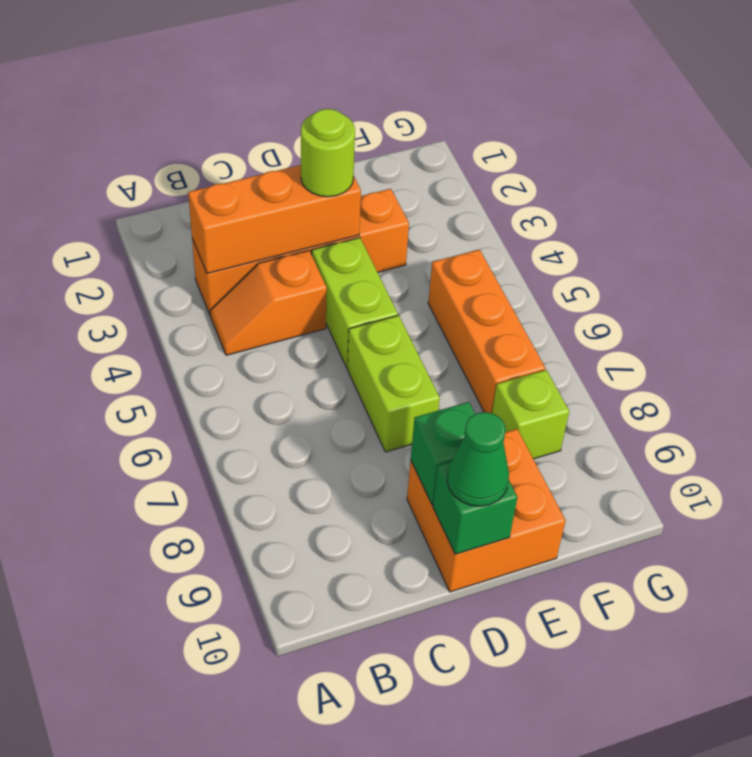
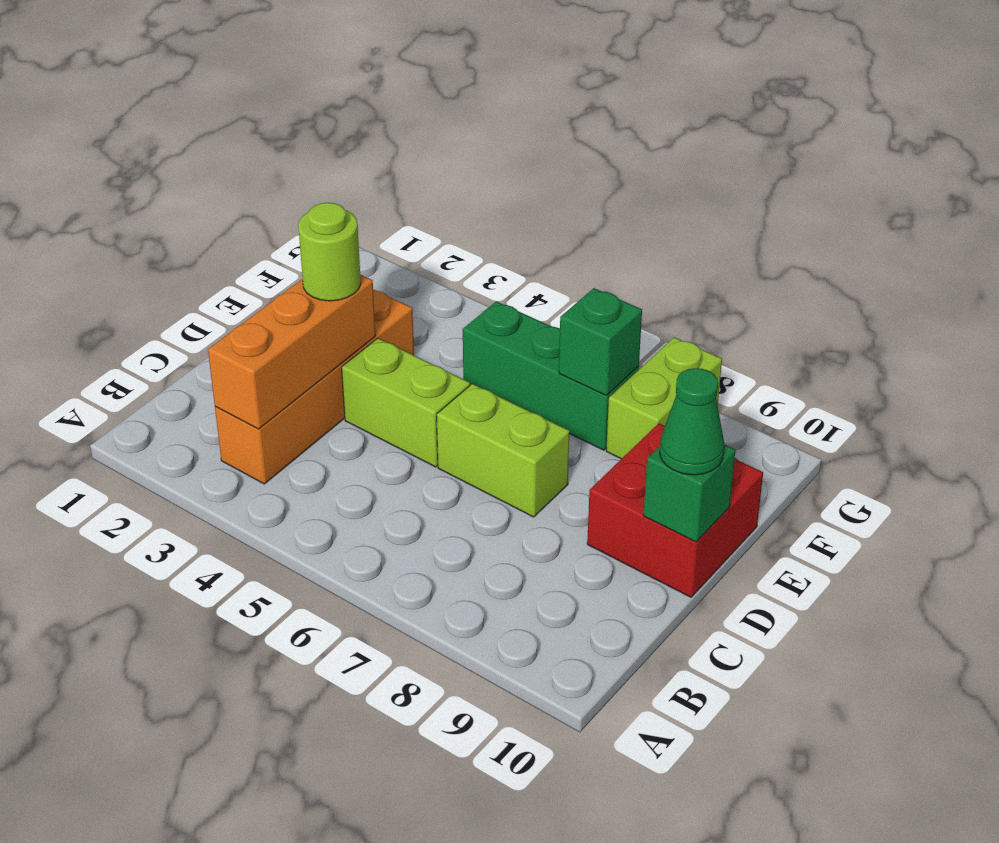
orange 1x2 slope [210,250,327,355] -> none
orange 2x2 brick [407,429,566,592] -> red 2x2 brick [587,423,763,597]
green 1x1 brick [411,402,475,505] -> green 1x1 brick moved to [559,288,642,396]
orange 1x3 brick [428,249,545,413] -> green 1x3 brick [463,301,639,450]
lime 1x1 brick [492,370,569,459] -> lime 1x2 brick [606,337,722,459]

